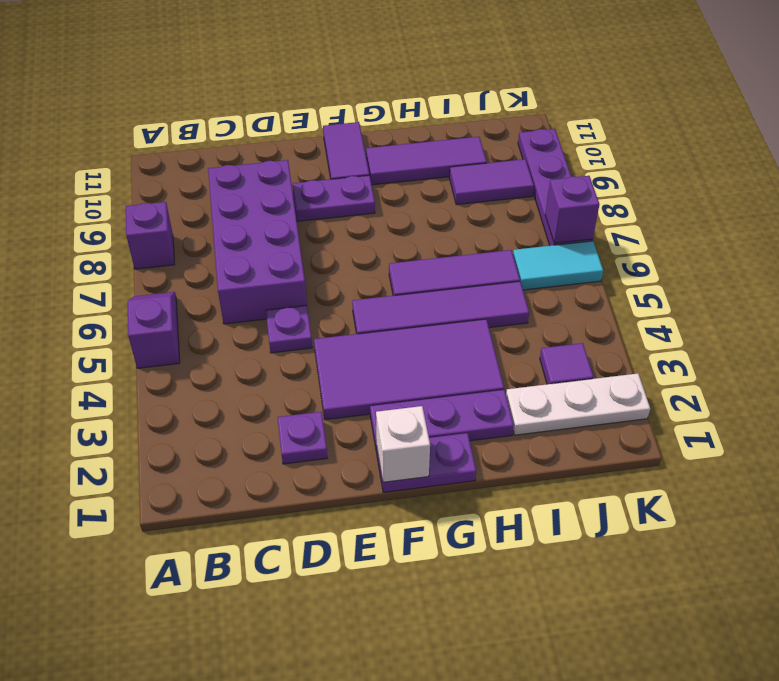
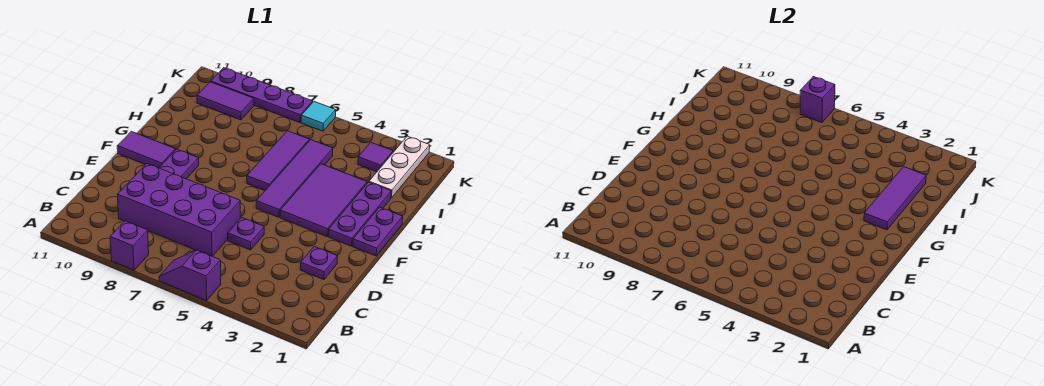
purple 2x4 tile [314,319,504,420] -> purple 2x3 tile [280,164,367,236]
white 1x1 brick [376,406,430,482] -> none
purple 1x3 tile [366,137,487,185] -> purple 1x3 tile moved to [864,167,926,230]
purple 1x2 tile [449,159,534,205] -> purple 1x2 tile turned to [197,82,254,120]
cyan 1x2 tile [513,241,603,290] -> cyan 1x1 tile [301,102,336,131]

